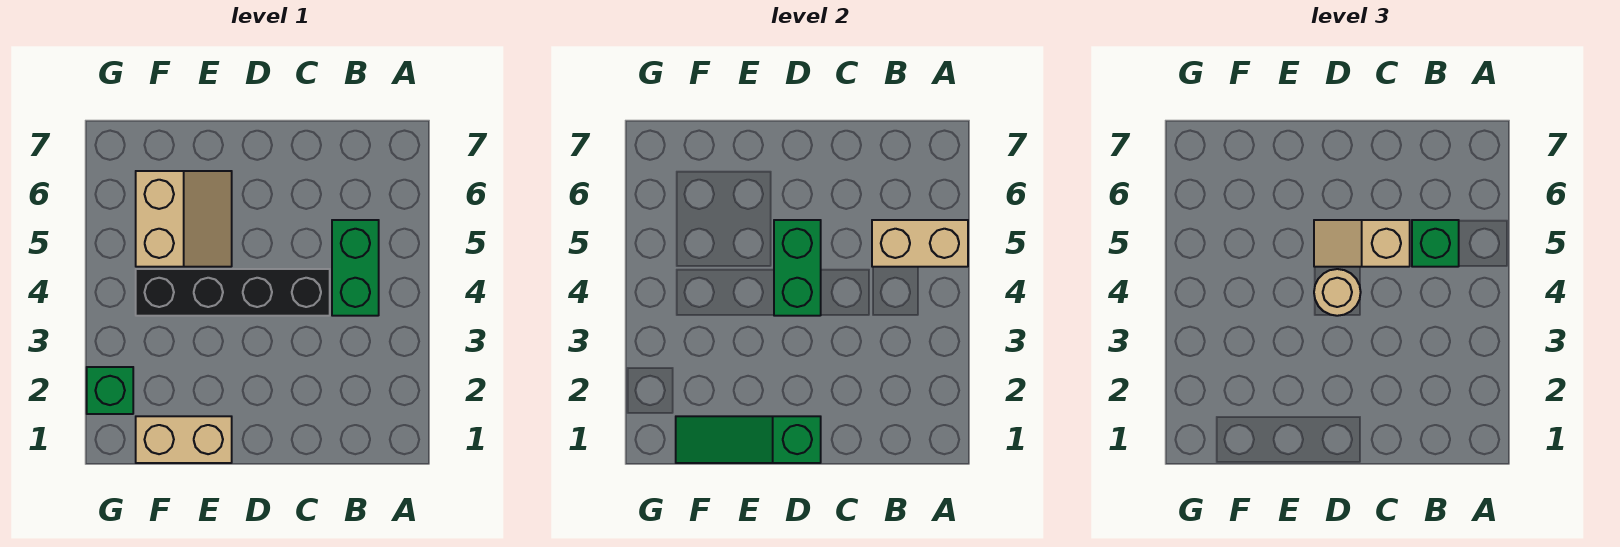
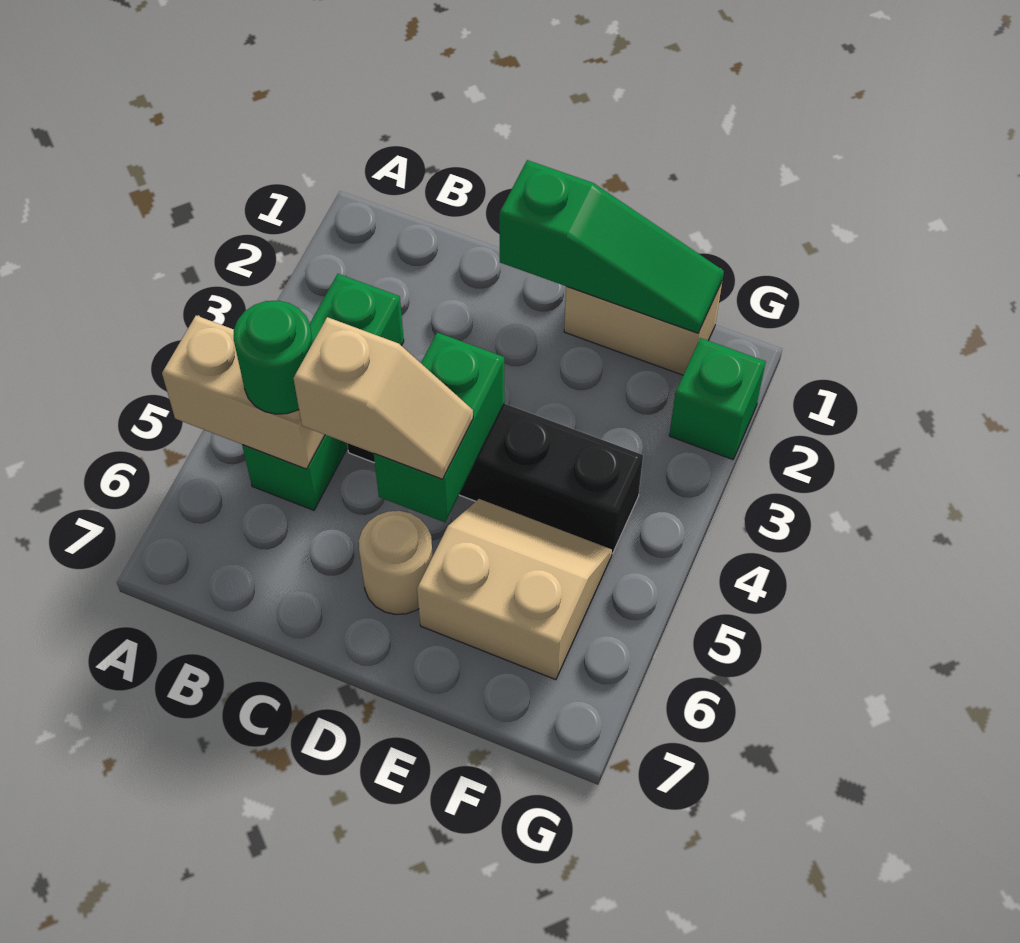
green 1x2 brick [332,220,379,316] -> green 1x3 brick [242,274,404,510]
green 1x1 brick [1412,220,1459,267] -> green 1x1 round brick [234,300,313,414]
tan 1x1 round brick [1314,269,1361,316] -> tan 1x1 round brick moved to [359,511,433,615]
tan 2x2 slope [136,171,232,267] -> tan 2x2 slope turned to [417,499,612,680]

